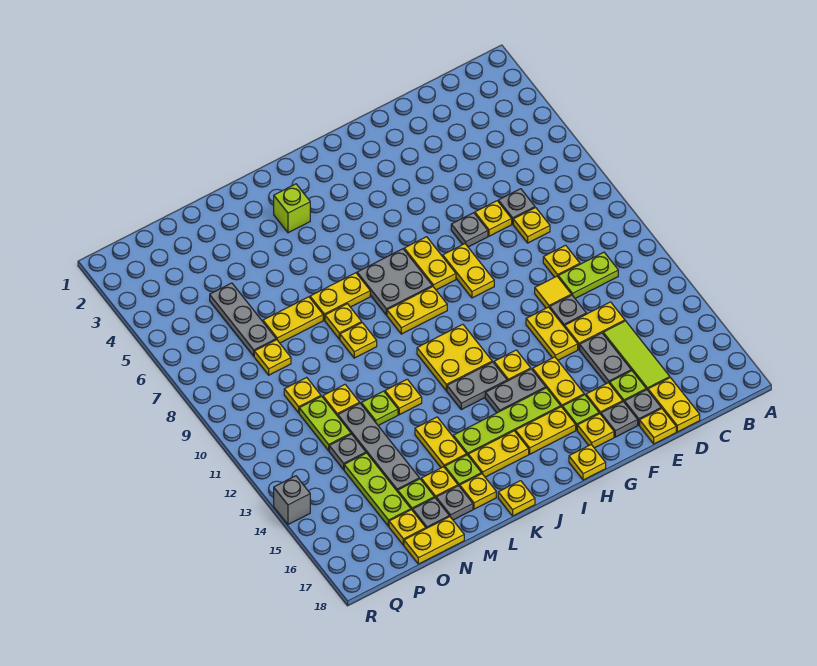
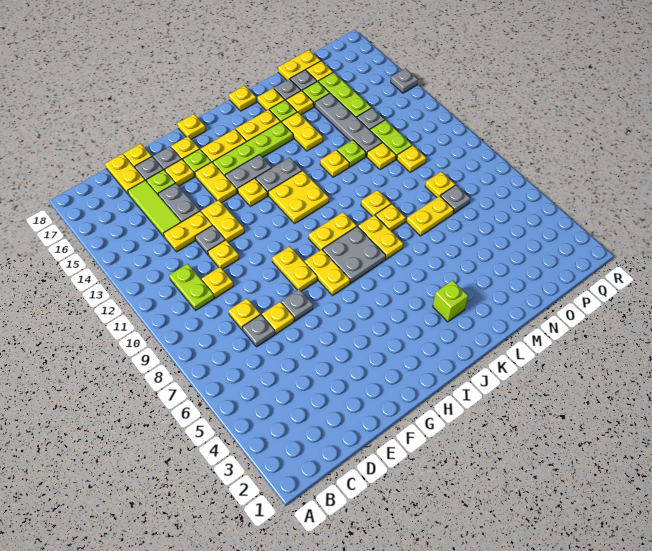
lime 1x2 plate [558,252,618,298] -> lime 1x2 plate turned to [169,264,214,310]
yellow 1x1 tile [535,276,571,308] -> yellow 1x1 plate [208,240,239,269]
yellow 1x2 plate [310,273,370,320] -> yellow 1x2 plate turned to [358,215,403,259]
grey 1x3 plate [210,283,276,356] -> grey 1x1 plate [441,185,470,213]
grey 1x1 brick [274,476,310,524] -> grey 1x1 plate [391,68,418,93]

